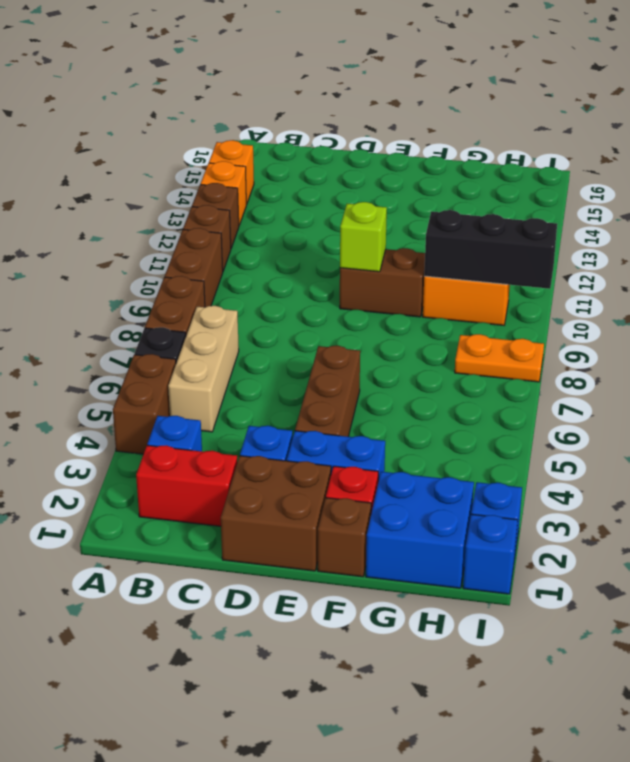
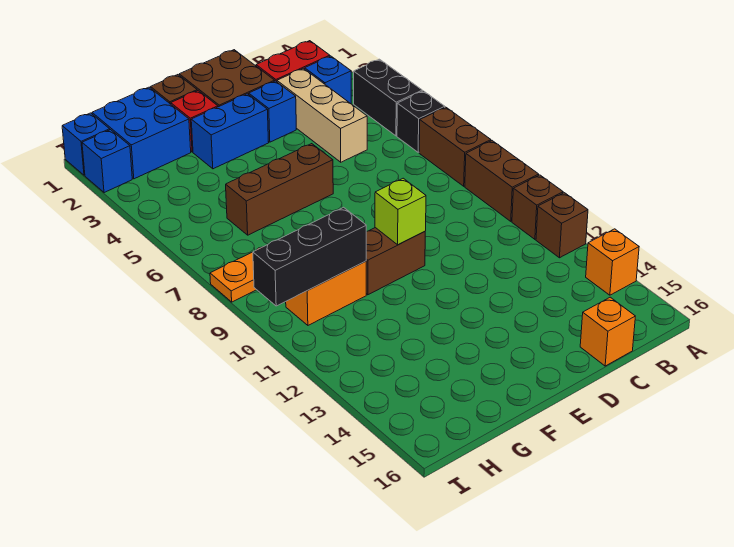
brown 1x2 brick [113,354,176,454] -> black 1x2 brick [354,59,422,136]
orange 1x1 brick [201,161,247,225] -> orange 1x1 brick moved to [580,297,635,366]
tan 1x3 brick [168,306,239,432] -> tan 1x3 brick moved to [277,68,367,162]
brown 1x3 brick [295,346,360,437] -> brown 1x3 brick turned to [226,144,333,235]

